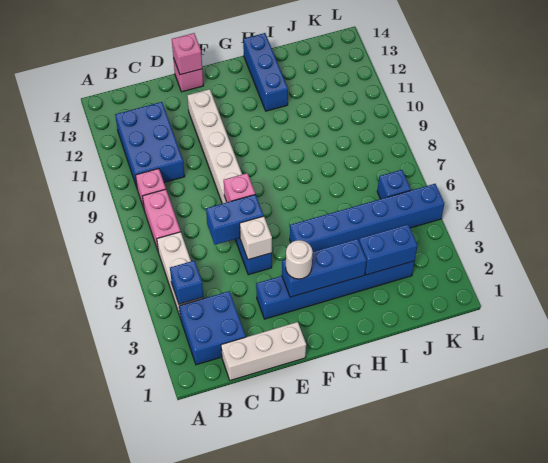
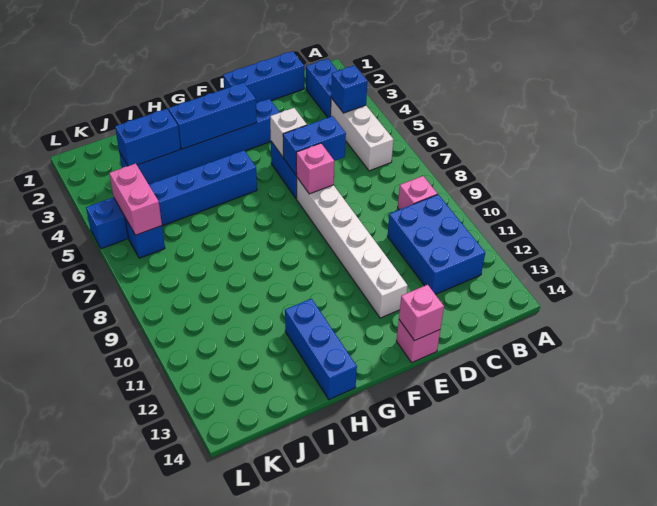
blue 2x2 brick [179,291,246,365] -> blue 1x2 brick [306,59,338,118]
pink 1x2 brick [142,189,181,250] -> pink 1x2 brick moved to [109,164,162,235]
white 1x3 brick [221,322,306,380] -> blue 1x3 brick [223,51,304,103]
white 1x1 round brick [286,240,313,279] -> none

